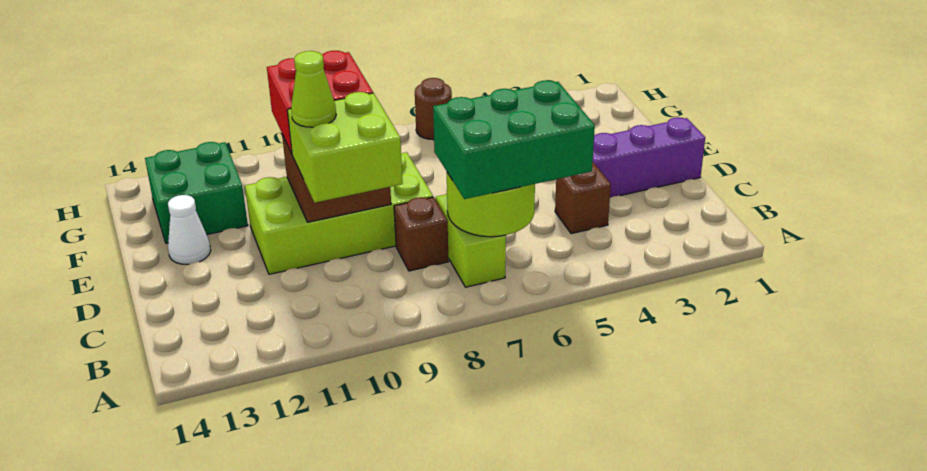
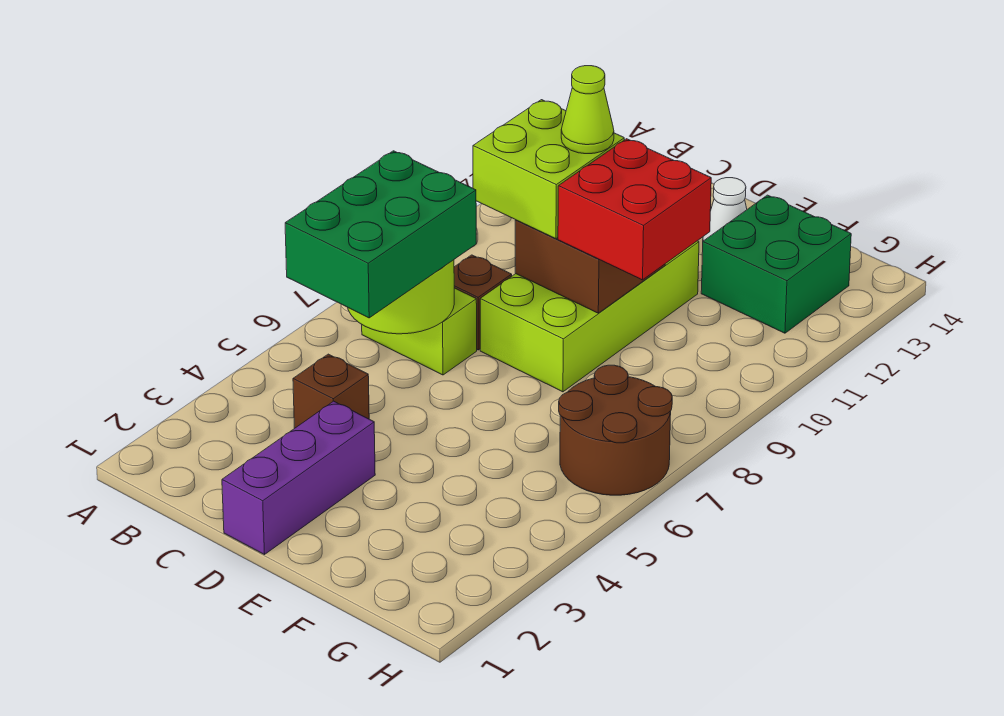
brown 1x1 round brick [415,78,452,140] -> brown 2x2 round brick [559,365,672,495]

